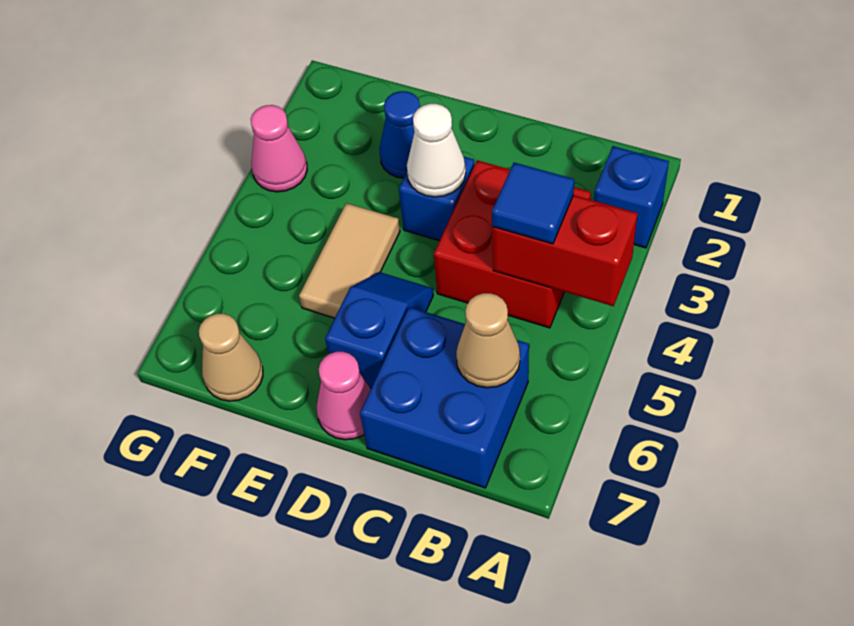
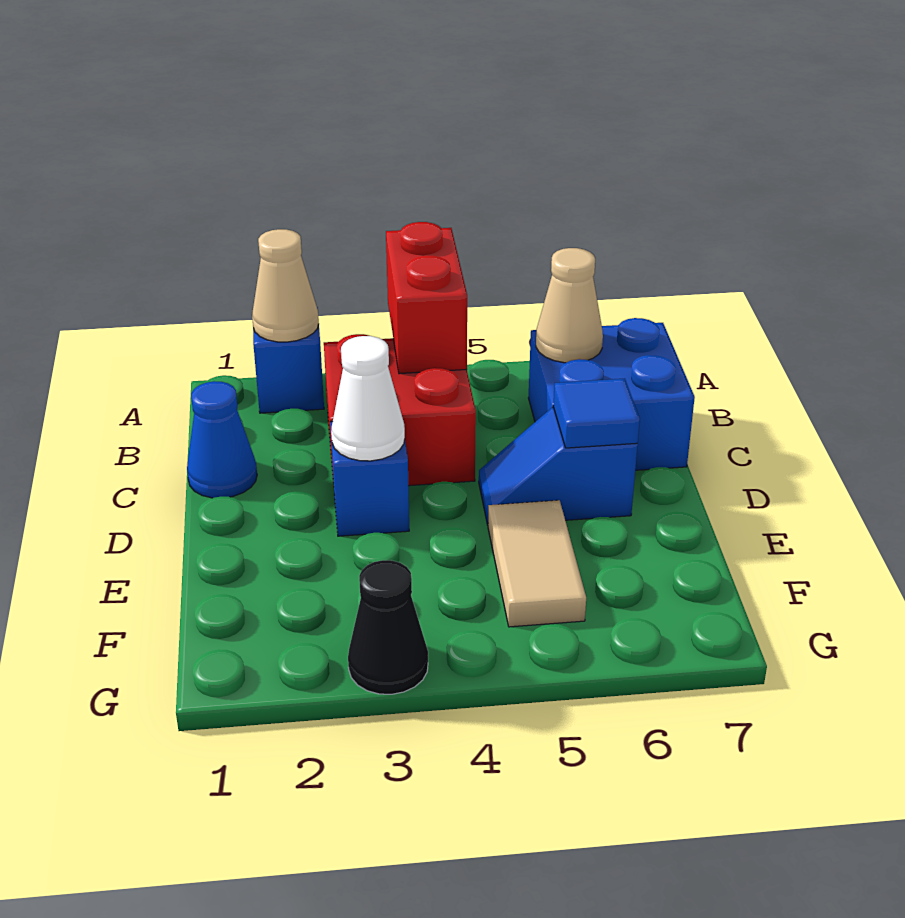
blue 1x1 tile [492,163,574,244] -> blue 1x1 tile moved to [553,379,640,448]
pink 1x1 cone [317,352,371,440] -> none
blue 1x1 cone [379,91,420,178] -> blue 1x1 cone moved to [187,381,257,498]
tan 1x2 tile [299,203,400,318] -> tan 1x2 tile turned to [488,500,586,627]
tan 1x1 cone [199,314,263,401] -> tan 1x1 cone moved to [252,229,319,342]
pink 1x1 cone [251,105,307,192] -> black 1x1 cone [348,560,428,694]

